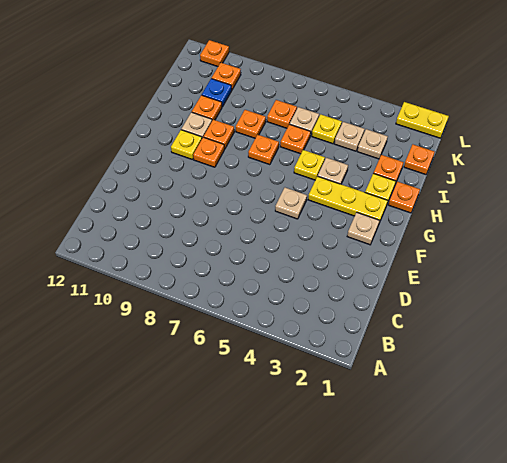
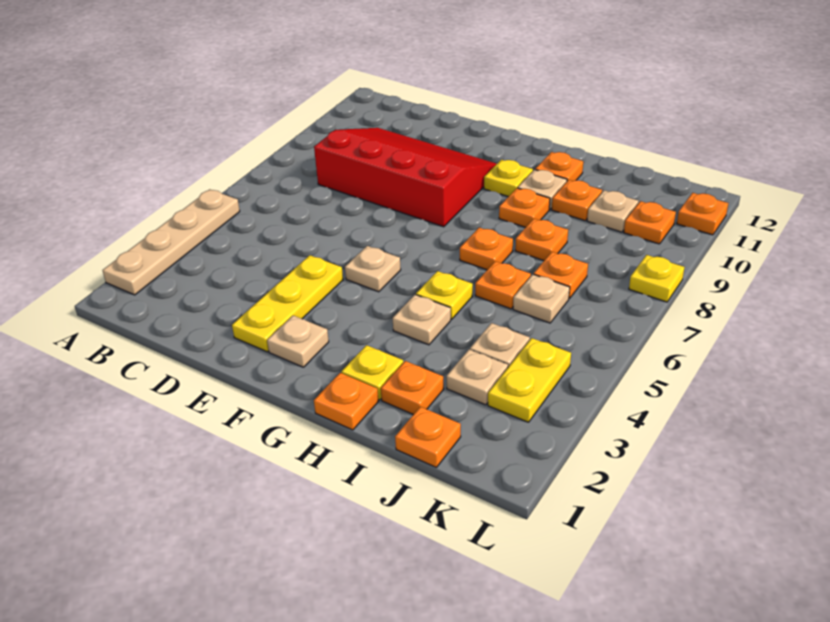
none -> tan 1x4 plate [102,189,240,295]
none -> red 3x4 slope [314,128,497,227]
yellow 1x3 plate [308,176,388,223] -> yellow 1x3 plate moved to [232,255,343,352]
orange 1x1 plate [193,137,224,167] -> orange 1x1 plate moved to [535,152,583,181]
yellow 1x1 plate [312,114,342,144] -> yellow 1x1 plate moved to [629,255,684,302]
blue 1x1 plate [202,79,232,107] -> tan 1x1 plate [587,190,638,232]
yellow 1x2 plate [396,102,449,138] -> yellow 1x2 plate moved to [488,338,571,422]

